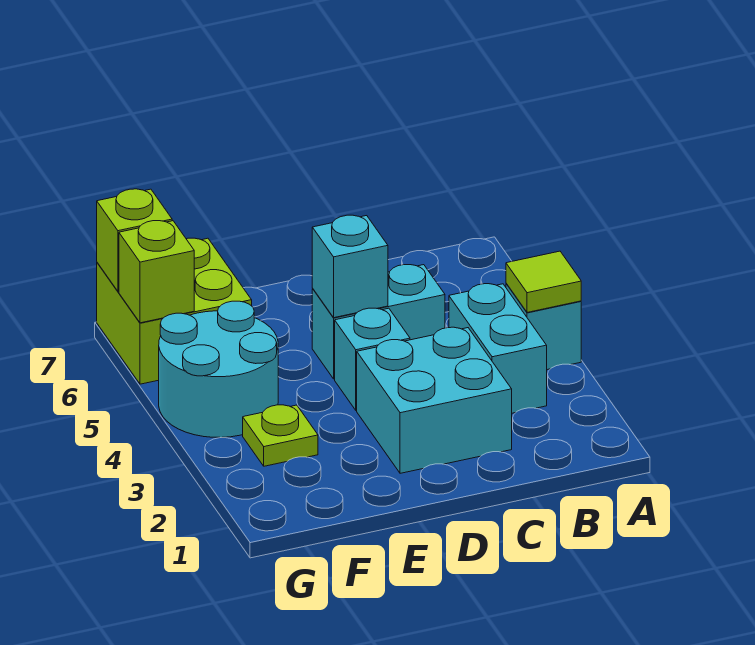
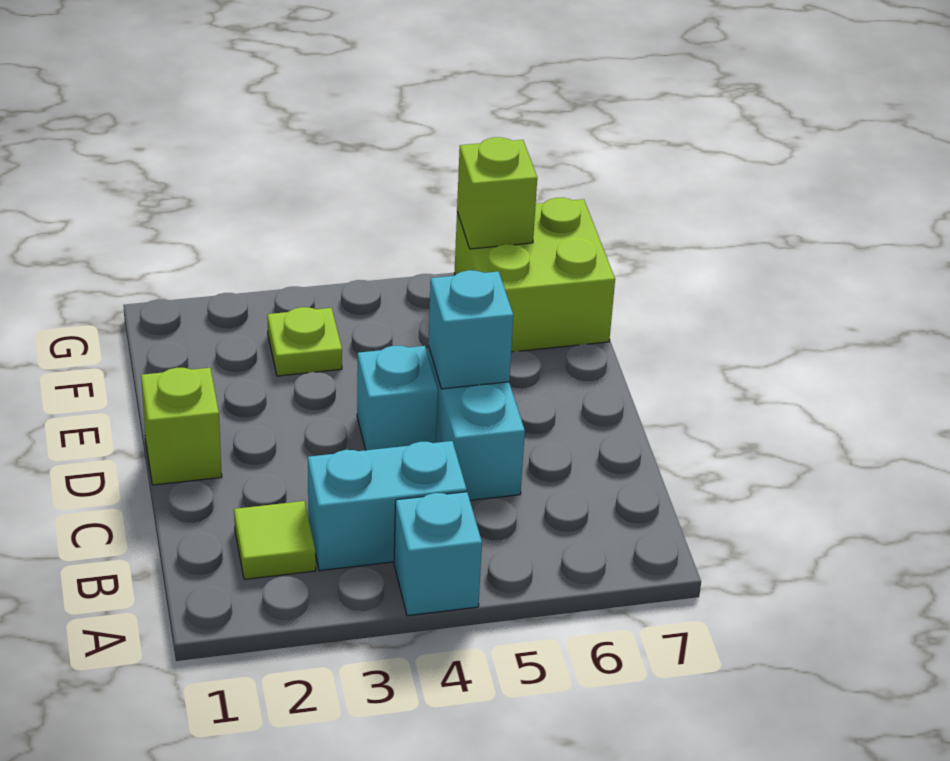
lime 1x1 tile [506,251,581,312] -> lime 1x1 tile moved to [234,501,316,579]
cyan 2x2 brick [357,327,512,473] -> none
cyan 2x2 round brick [159,301,278,438] -> none
lime 1x1 brick [97,189,172,291] -> lime 1x1 brick moved to [141,368,222,485]

